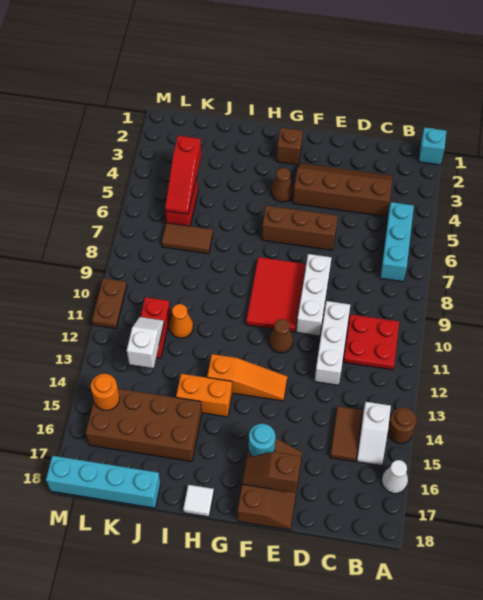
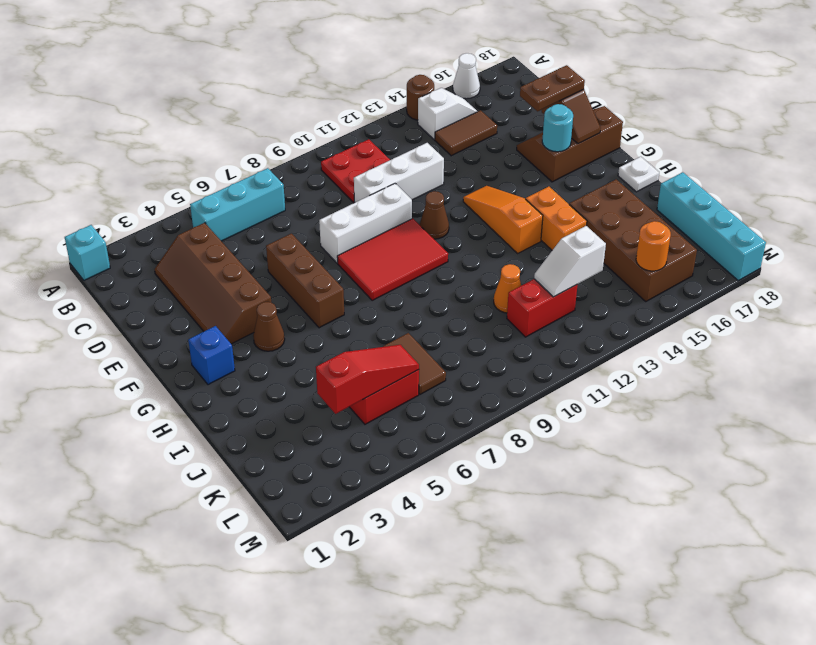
brown 1x1 brick [277,128,303,165] -> blue 1x1 brick [188,326,235,385]
white 1x1 tile [183,485,214,517] -> white 1x1 plate [618,157,659,192]
brown 1x2 plate [92,278,127,328] -> brown 1x2 plate moved to [520,65,585,111]

